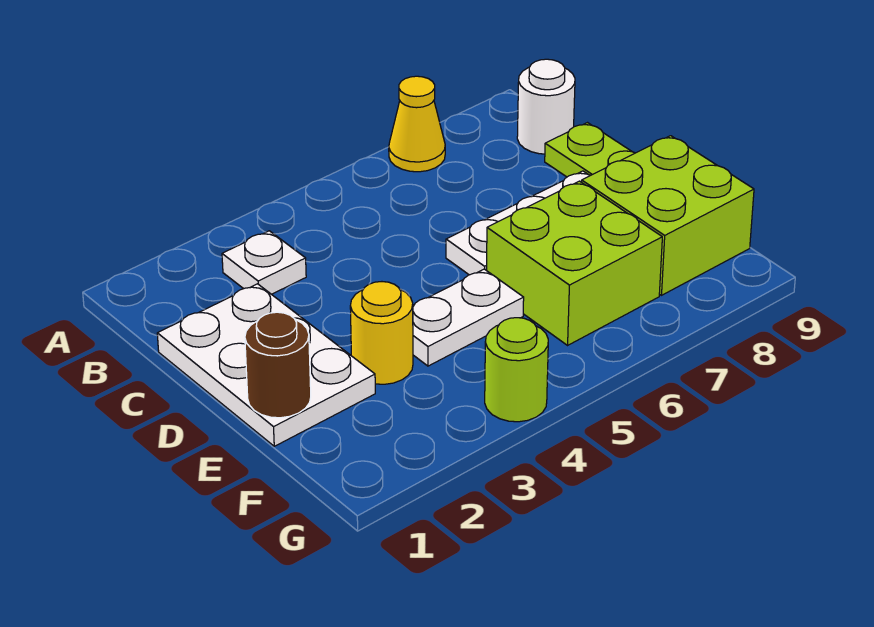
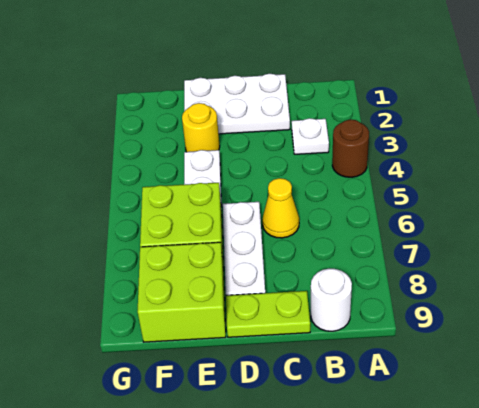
yellow 1x1 cone [389,76,445,172] -> yellow 1x1 cone moved to [262,178,299,238]
brown 1x1 round brick [245,312,311,418] -> brown 1x1 round brick moved to [332,119,369,177]
lime 1x1 round brick [485,318,548,422] -> none

